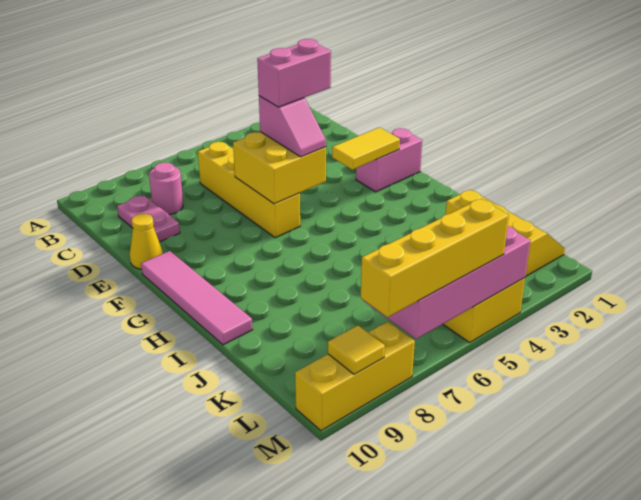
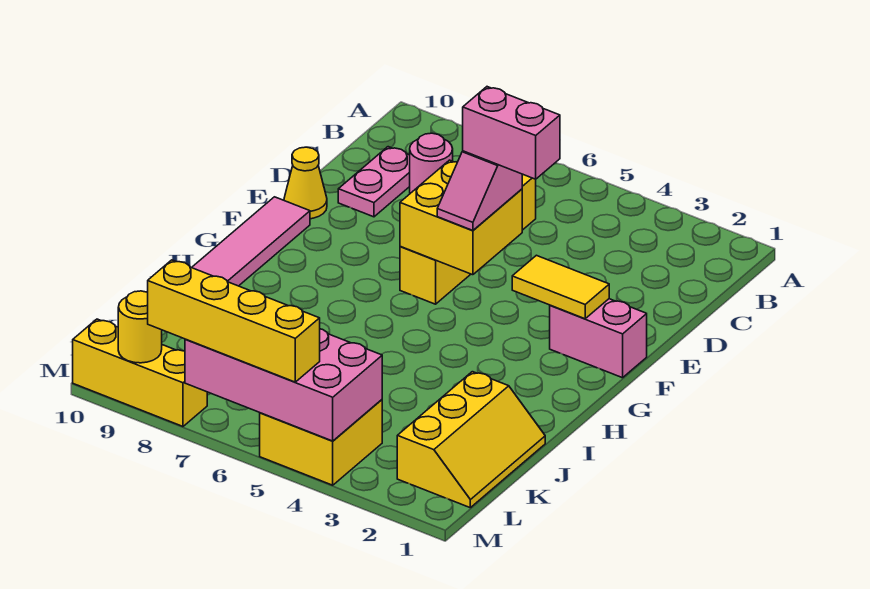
yellow 1x1 tile [328,325,385,375] -> yellow 1x1 round brick [118,291,162,363]

